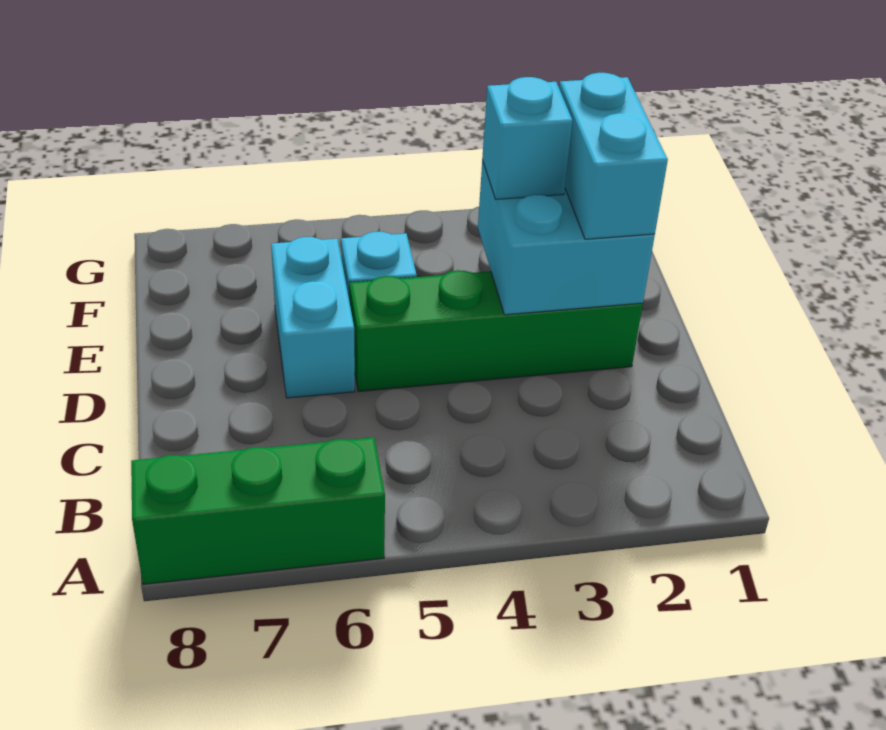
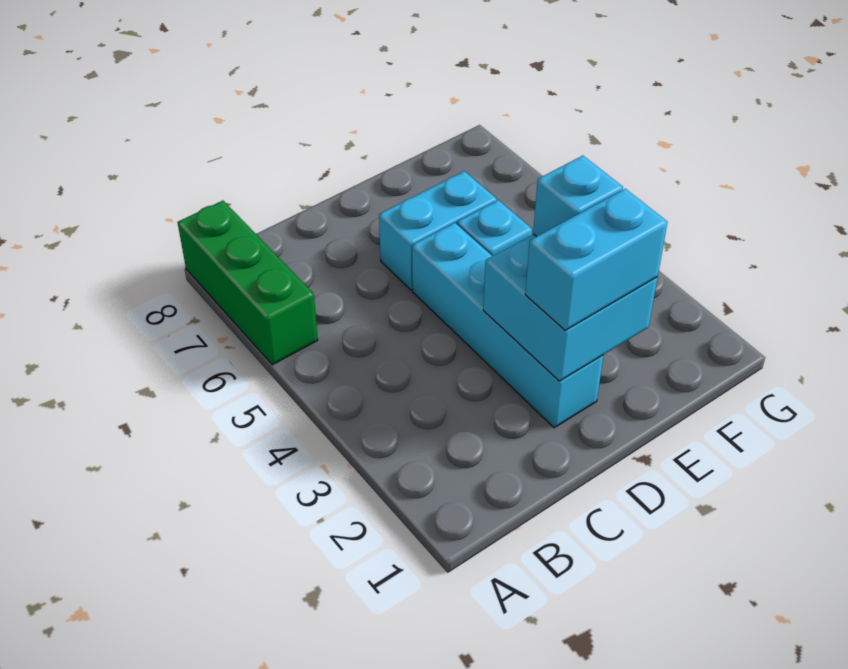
green 1x4 brick [349,270,643,391] -> cyan 1x4 brick [412,223,604,428]

